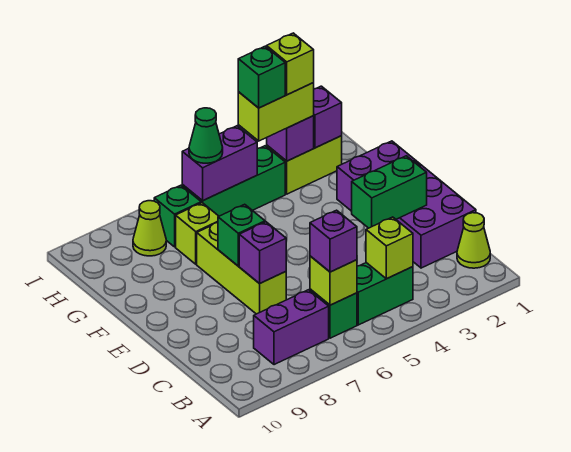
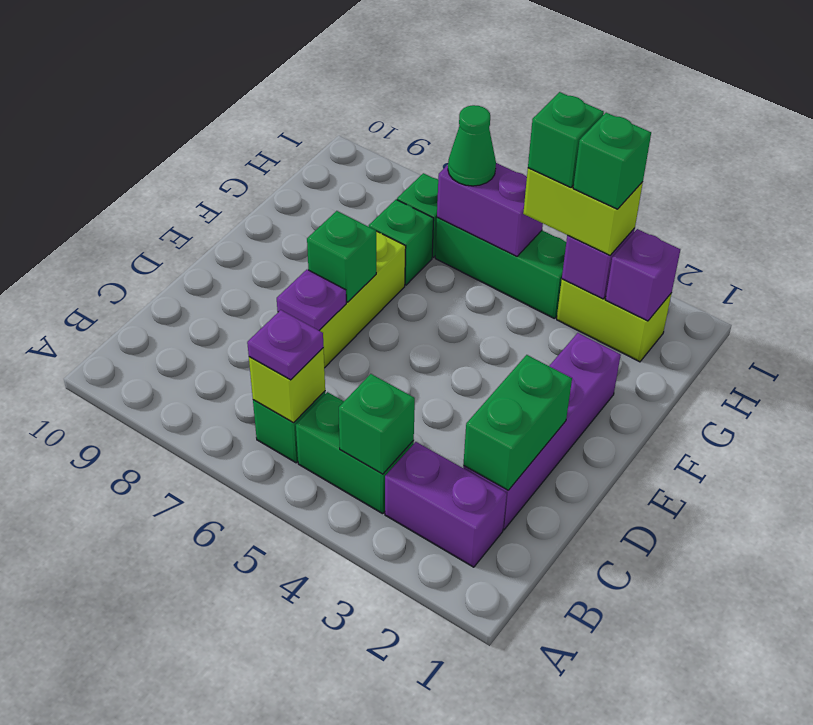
lime 1x1 cone [457,213,490,268] -> none
lime 1x1 brick [366,217,413,279] -> green 1x1 brick [339,374,415,474]
purple 1x1 brick [310,210,357,272] -> purple 1x1 plate [247,310,324,380]
purple 1x2 brick [254,290,329,365] -> purple 1x2 brick moved to [385,442,507,567]
purple 2x4 brick [337,141,476,268] -> purple 1x4 brick [463,333,621,529]
green 1x2 brick [352,156,427,228] -> green 1x2 brick turned to [463,355,572,490]
purple 1x1 brick [239,222,286,284] -> purple 1x1 plate [277,270,346,330]
lime 1x1 brick [176,203,219,264] -> green 1x1 brick [369,200,434,285]
lime 1x1 brick [267,33,314,95] -> green 1x1 brick [573,113,651,209]
lime 1x1 cone [133,201,166,256] -> none

